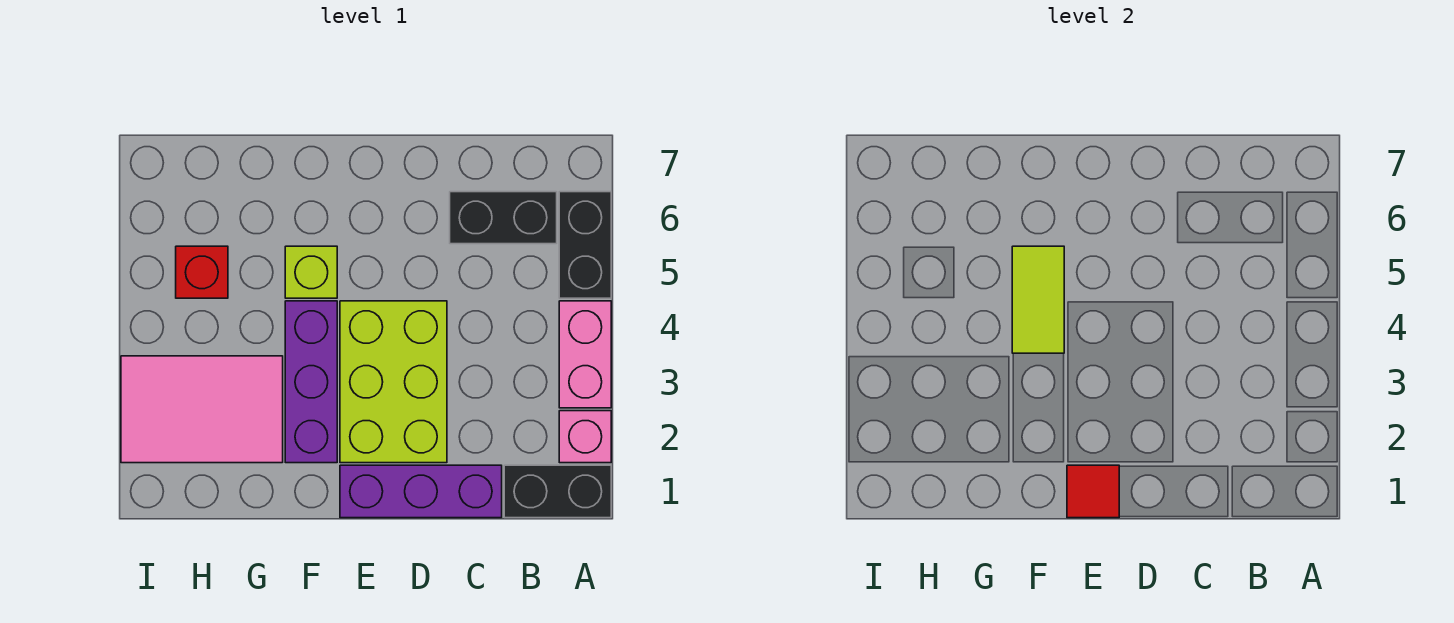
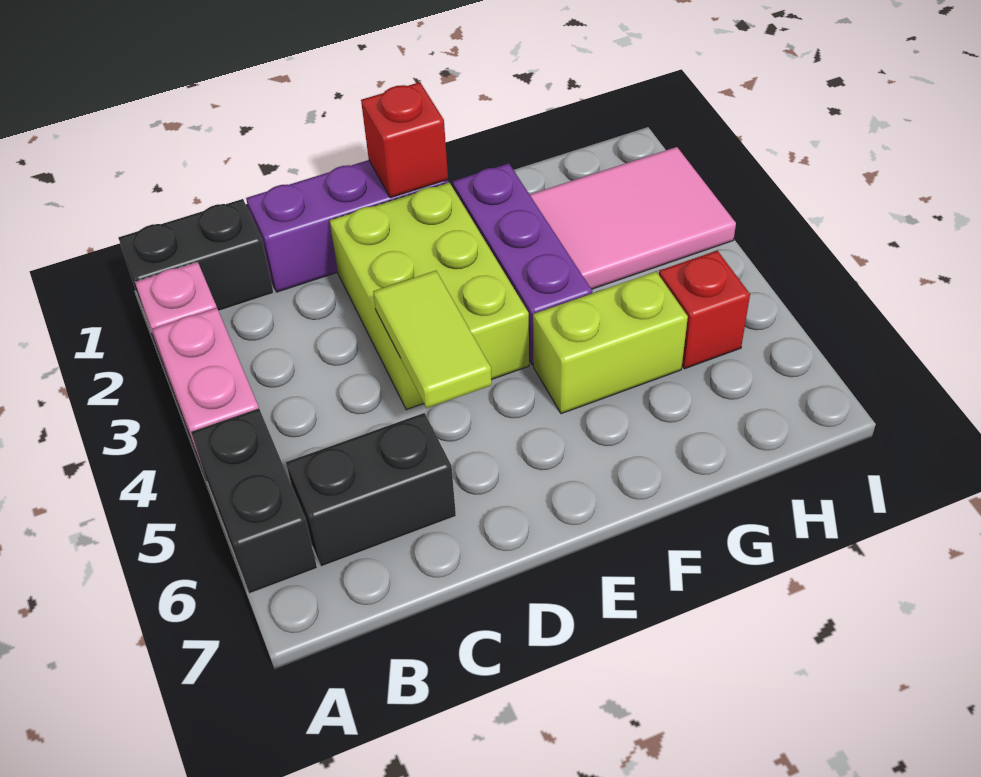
red 1x1 tile [1067,465,1119,518] -> red 1x1 brick [361,82,448,198]
lime 1x2 tile [1012,246,1064,353] -> lime 1x2 tile moved to [373,271,492,408]
lime 1x1 brick [285,246,337,298] -> lime 1x2 brick [533,272,688,414]

